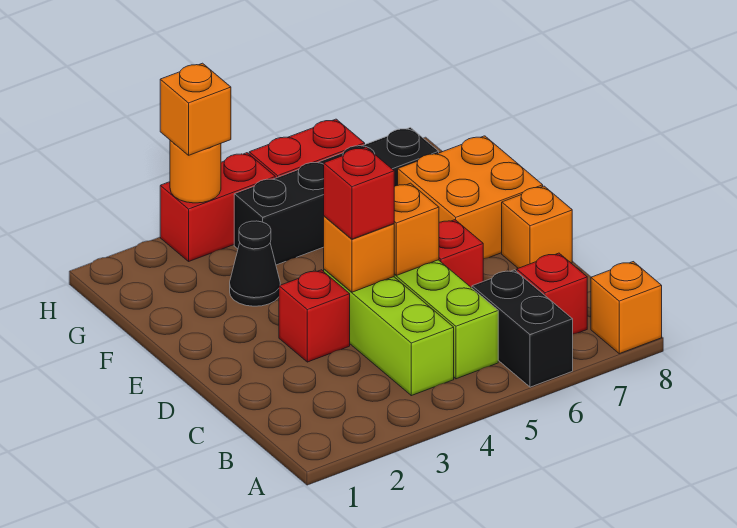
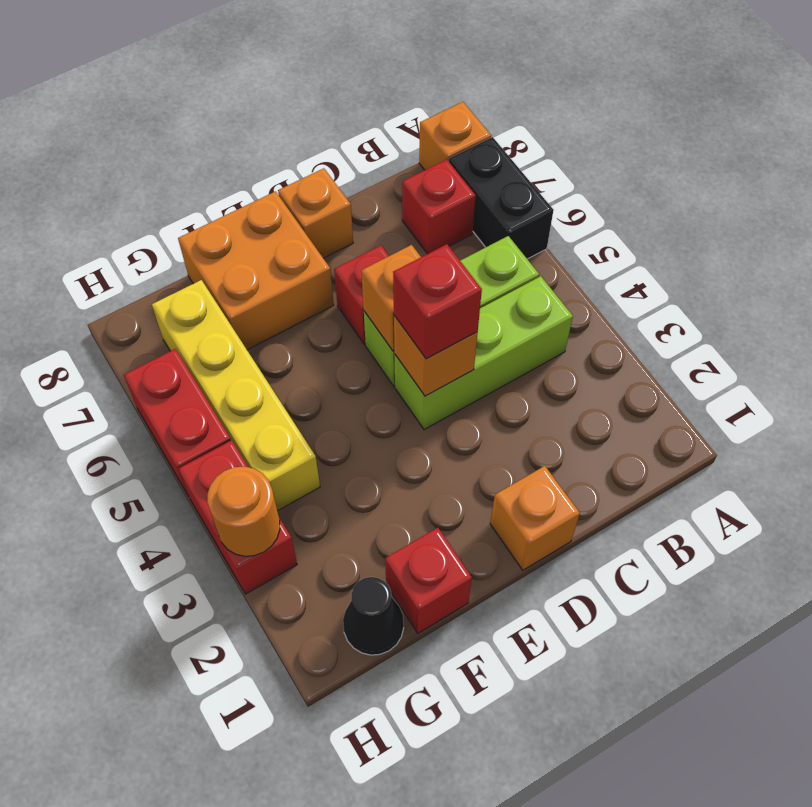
black 1x2 brick [472,270,573,387] -> black 1x2 brick turned to [449,137,554,259]
red 1x1 brick [279,270,350,362] -> red 1x1 brick moved to [385,528,472,633]
black 1x1 cone [230,221,280,306] -> black 1x1 cone moved to [343,577,404,655]
black 1x4 brick [234,128,439,265] -> yellow 1x4 brick [152,280,320,511]
orange 1x1 brick [160,63,231,155] -> orange 1x1 brick moved to [490,466,580,570]

